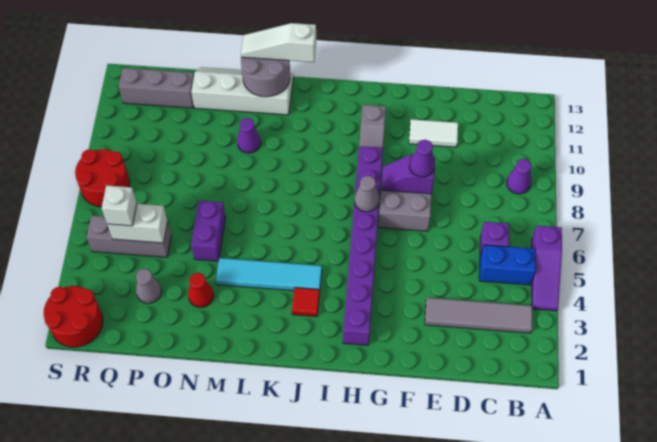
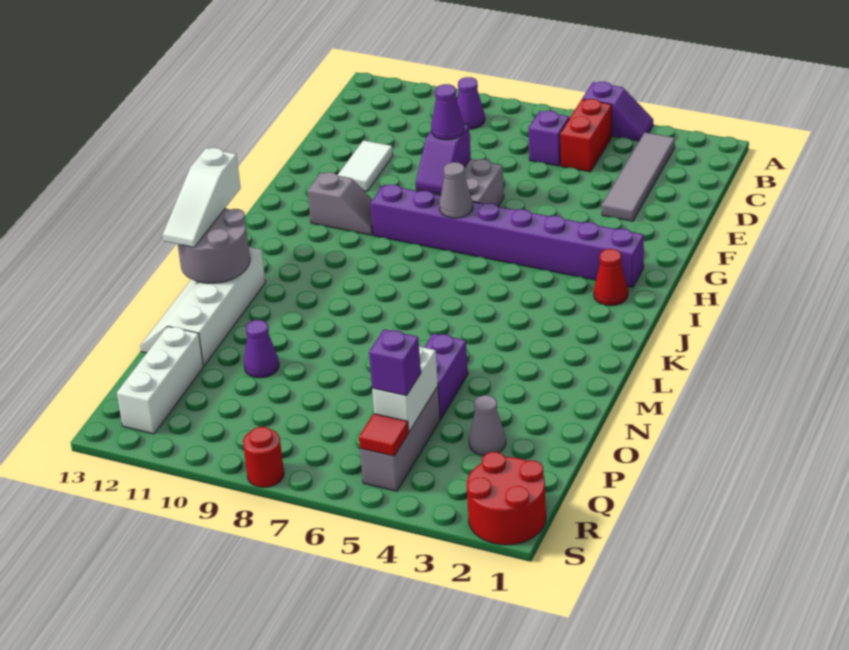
purple 1x3 slope [532,226,562,311] -> purple 1x2 slope [582,82,653,141]
blue 1x2 brick [479,245,536,285] -> red 1x2 brick [560,99,612,172]
red 1x1 tile [292,288,320,317] -> red 1x1 tile moved to [359,414,409,456]
cyan 1x4 tile [216,258,322,291] -> none
purple 1x1 cone [237,118,261,153] -> purple 1x1 cone moved to [244,320,279,378]
red 1x1 cone [188,273,214,307] -> red 1x1 cone moved to [594,249,628,306]
purple 1x2 brick [191,201,225,261] -> purple 1x2 brick turned to [424,333,468,419]
grey 1x3 brick [119,68,194,108] -> white 1x3 brick [117,326,203,434]
white 1x1 brick [102,185,137,226] -> purple 1x1 brick [369,329,421,396]
red 2x2 round brick [75,149,130,207] -> red 1x1 round brick [243,427,284,487]

